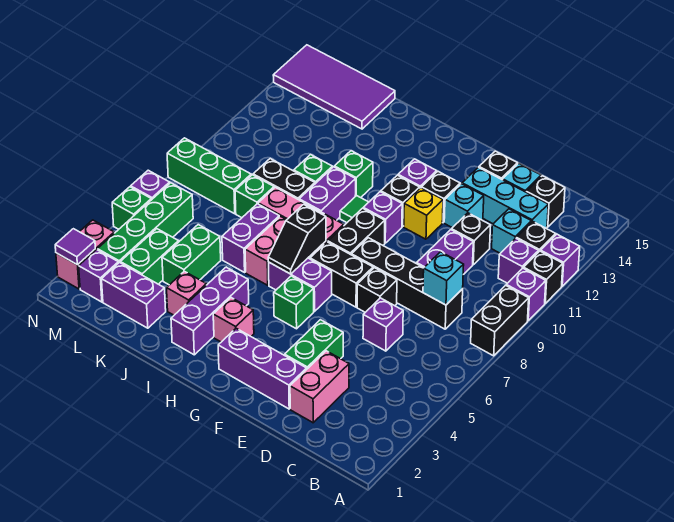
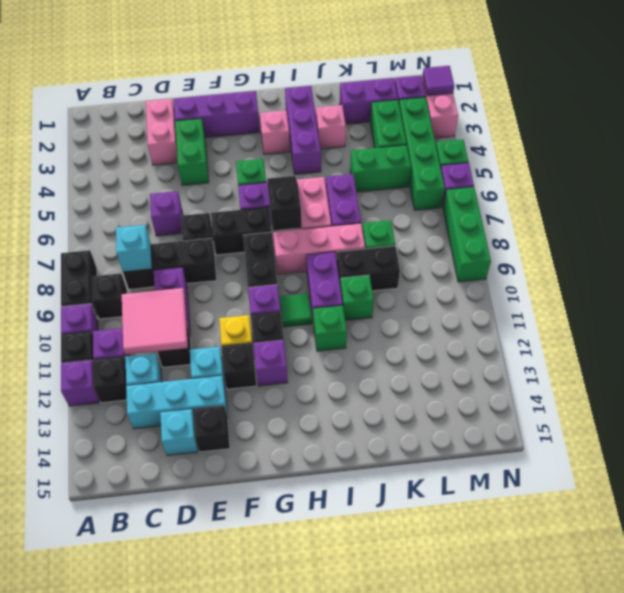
black 1x4 brick [351,238,463,329] -> black 1x3 brick [123,238,216,290]
none -> pink 2x2 tile [122,288,188,355]
black 1x1 brick [526,176,565,227] -> black 1x1 brick moved to [92,274,127,319]
green 1x2 brick [162,225,221,285] -> green 1x2 brick turned to [350,145,411,192]
purple 2x4 tile [273,45,395,129] -> none
green 1x3 brick [167,138,251,214] -> green 1x3 brick turned to [443,187,491,282]

